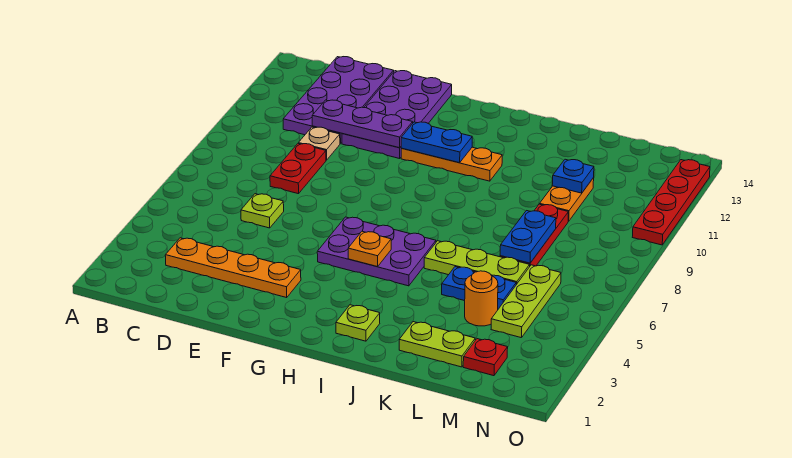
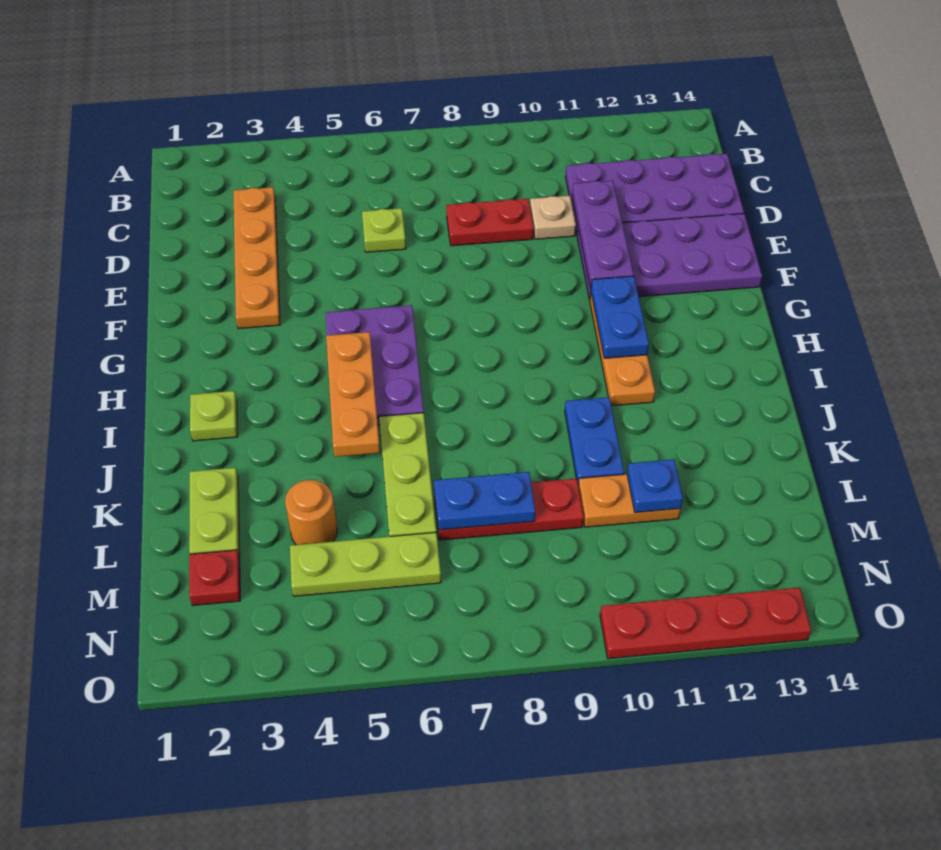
orange 1x1 plate [348,231,391,267] -> orange 1x3 plate [326,332,380,457]
blue 1x2 plate [442,267,516,309] -> blue 1x2 plate moved to [565,397,624,484]

